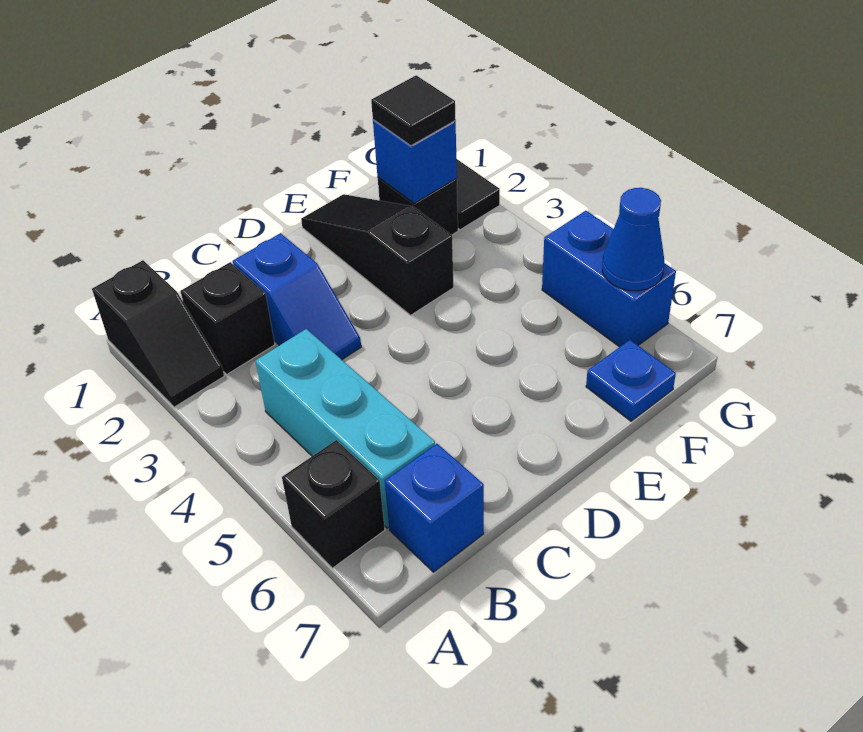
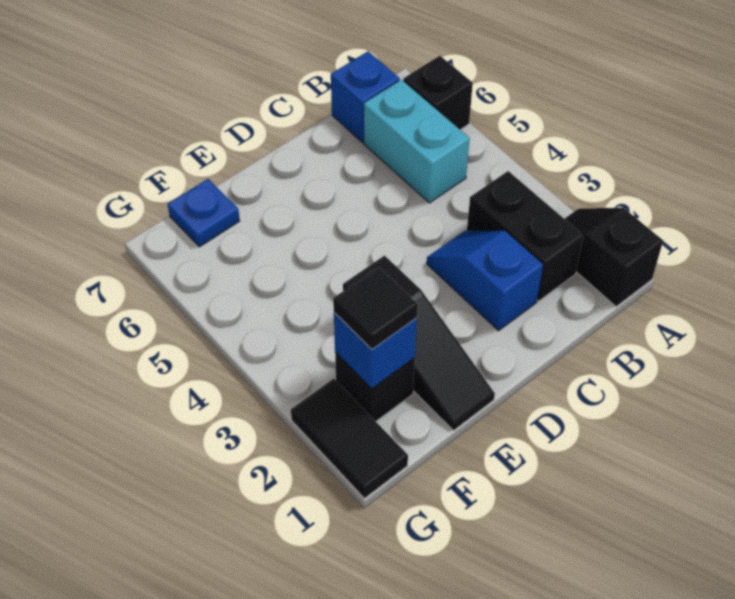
black 1x1 brick [180,262,275,374] -> black 1x2 brick [467,171,583,301]
cyan 1x3 brick [255,329,435,528] -> cyan 1x2 brick [364,80,470,203]
blue 1x2 brick [542,211,676,347] -> none
blue 1x1 cone [602,188,665,291] -> none

